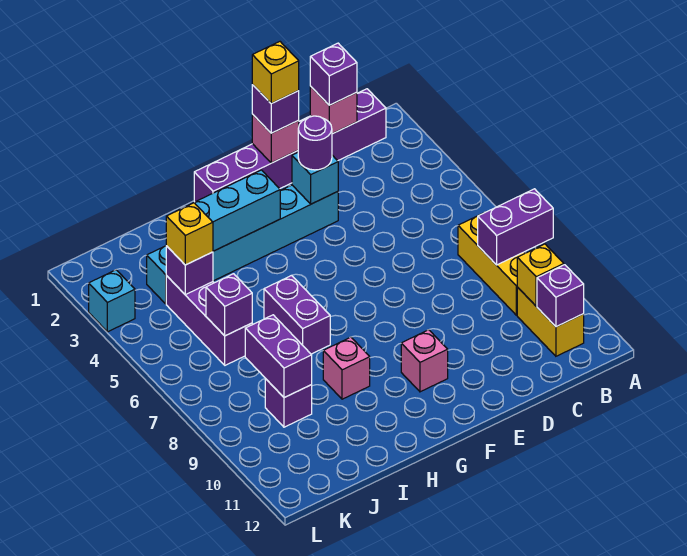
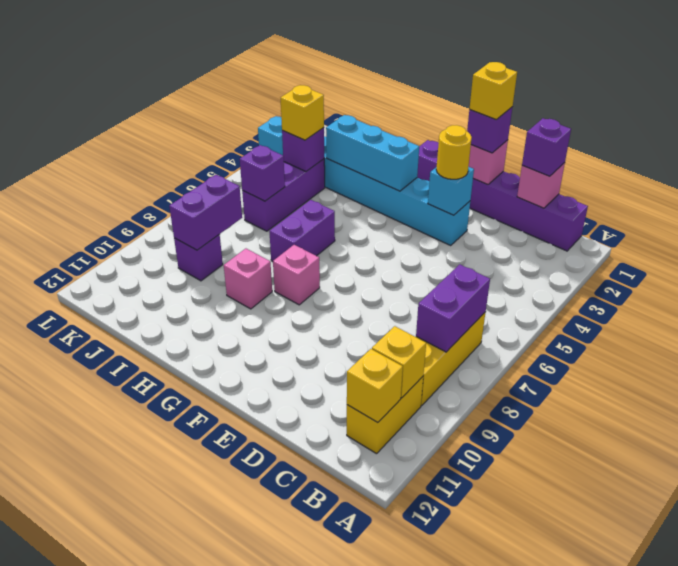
purple 1x2 brick [478,189,553,265] -> purple 1x2 brick turned to [416,264,490,352]
purple 1x1 brick [537,265,584,327] -> yellow 1x1 brick [347,349,403,423]
purple 1x1 round brick [298,116,332,170] -> yellow 1x1 round brick [436,125,472,179]
pink 1x1 brick [401,330,448,392] -> pink 1x1 brick moved to [273,245,320,305]

